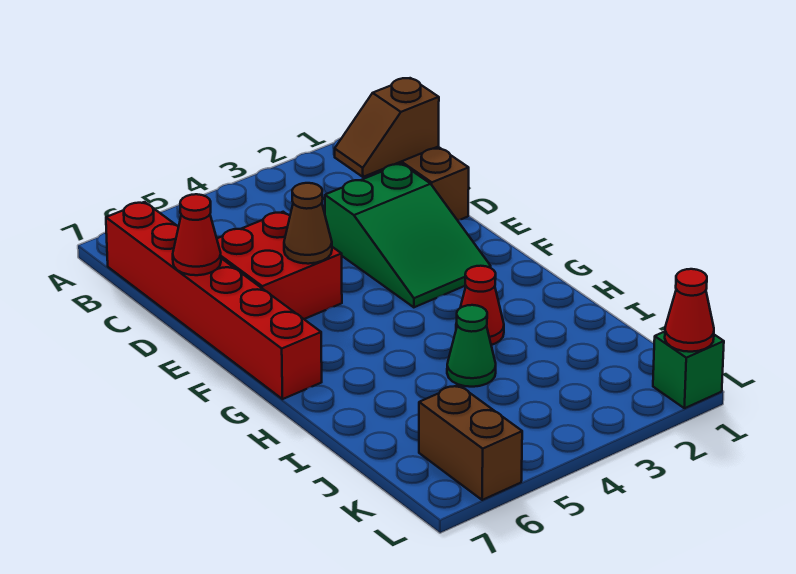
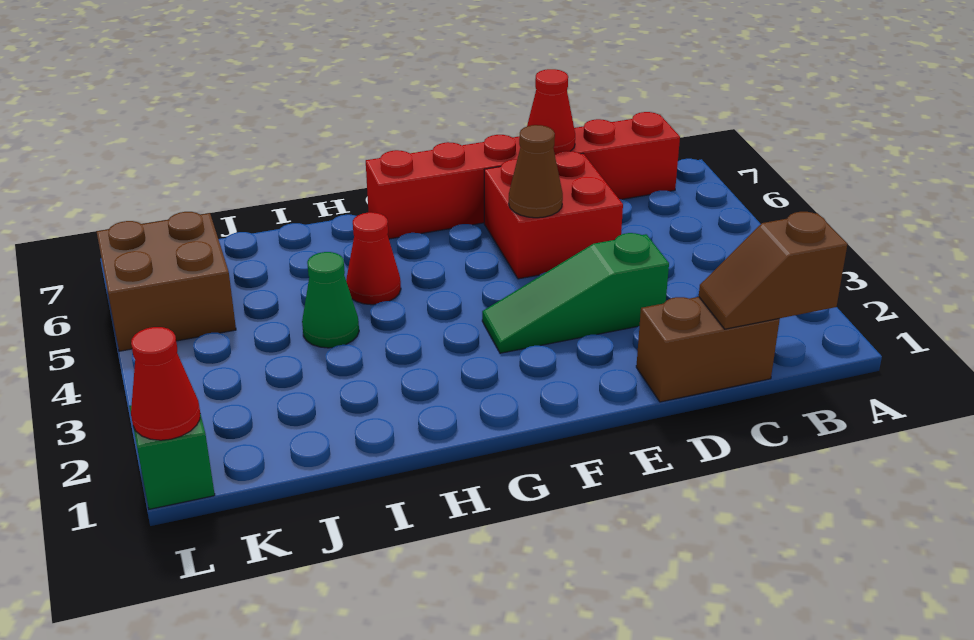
brown 1x2 slope [335,78,439,177] -> brown 1x2 slope turned to [699,212,847,329]
green 2x3 slope [325,164,491,307] -> green 1x3 slope [482,233,669,353]
red 1x1 cone [456,266,504,345] -> red 1x1 cone moved to [346,212,401,305]
brown 1x2 brick [419,385,522,500] -> brown 2x2 brick [97,212,236,351]

